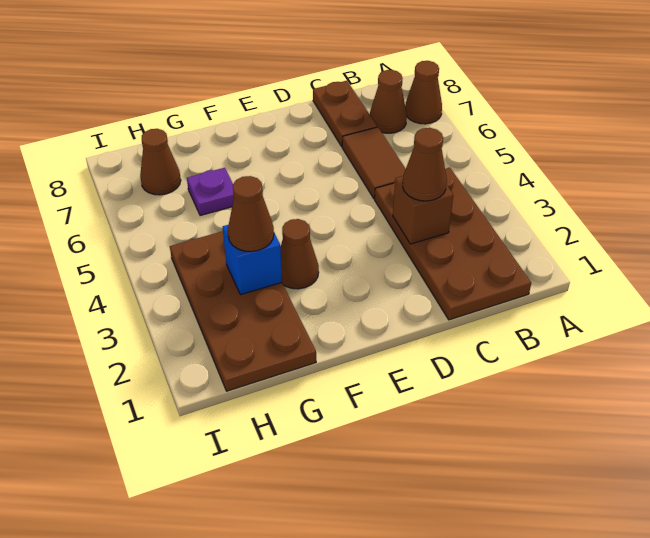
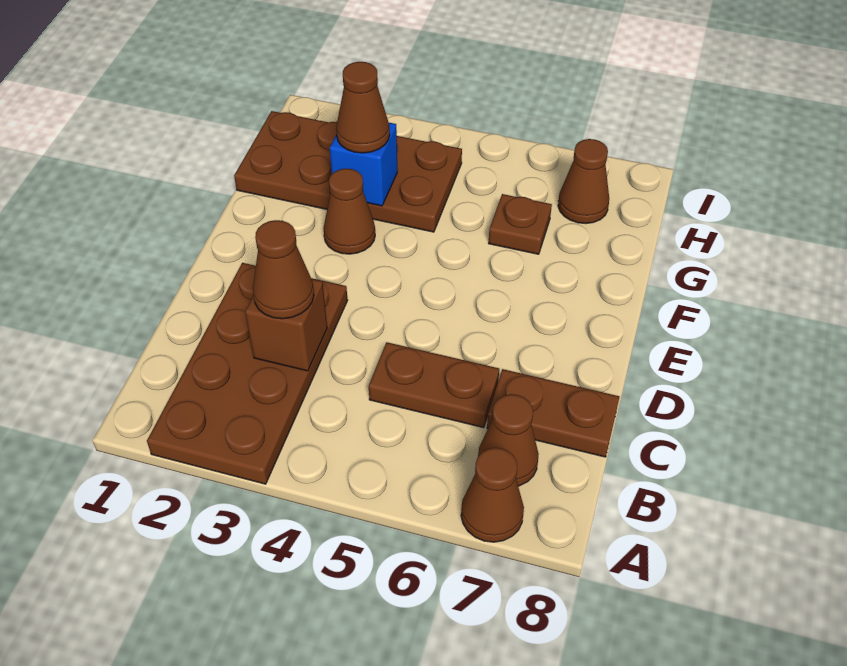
brown 2x4 plate [375,168,531,320] -> brown 2x4 plate turned to [147,263,348,484]
brown 1x2 tile [342,127,406,199] -> brown 1x2 plate [369,342,499,428]
purple 1x1 plate [187,168,234,216] -> brown 1x1 plate [488,194,552,254]

